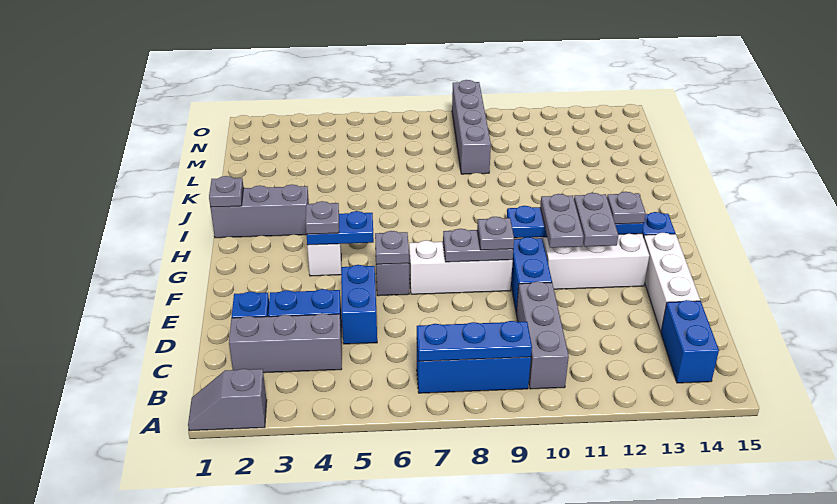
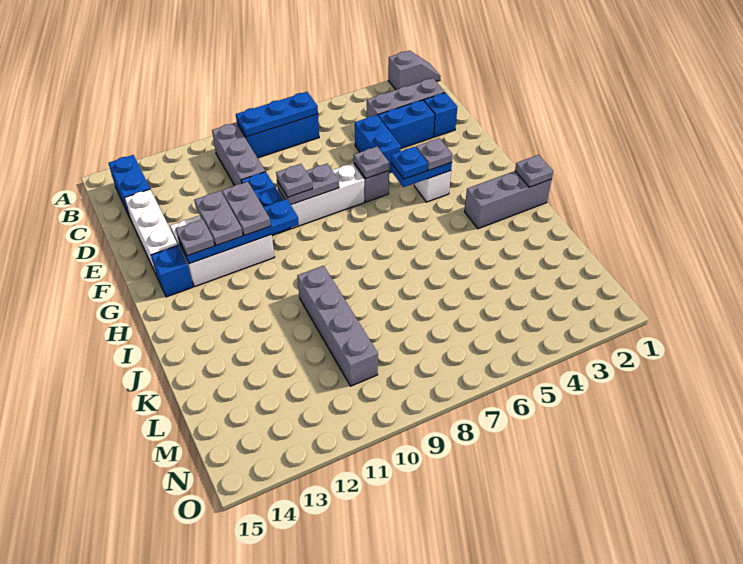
none -> blue 1x1 plate [391,147,428,179]
grey 1x4 brick [452,80,491,174] -> grey 1x4 brick moved to [297,266,378,386]

